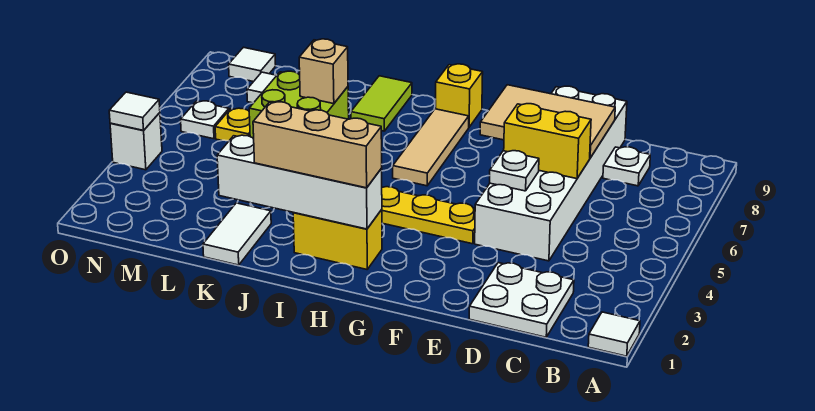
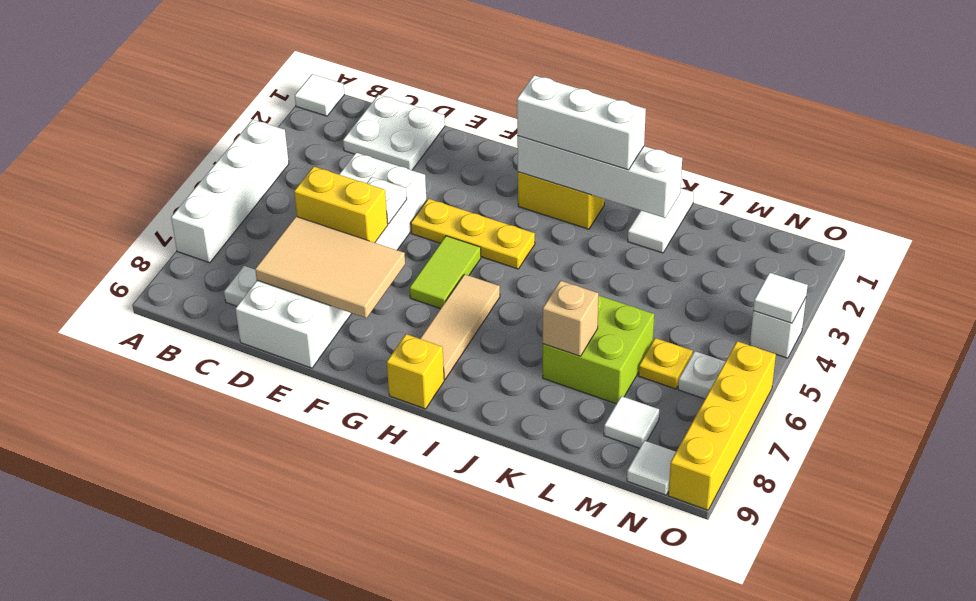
none -> white 1x4 brick [171,119,289,263]
tan 1x3 brick [253,102,382,188] -> white 1x3 brick [517,75,646,170]
lime 1x2 tile [351,76,412,131] -> lime 1x2 tile moved to [410,236,481,309]
none -> yellow 1x4 brick [668,341,776,510]

